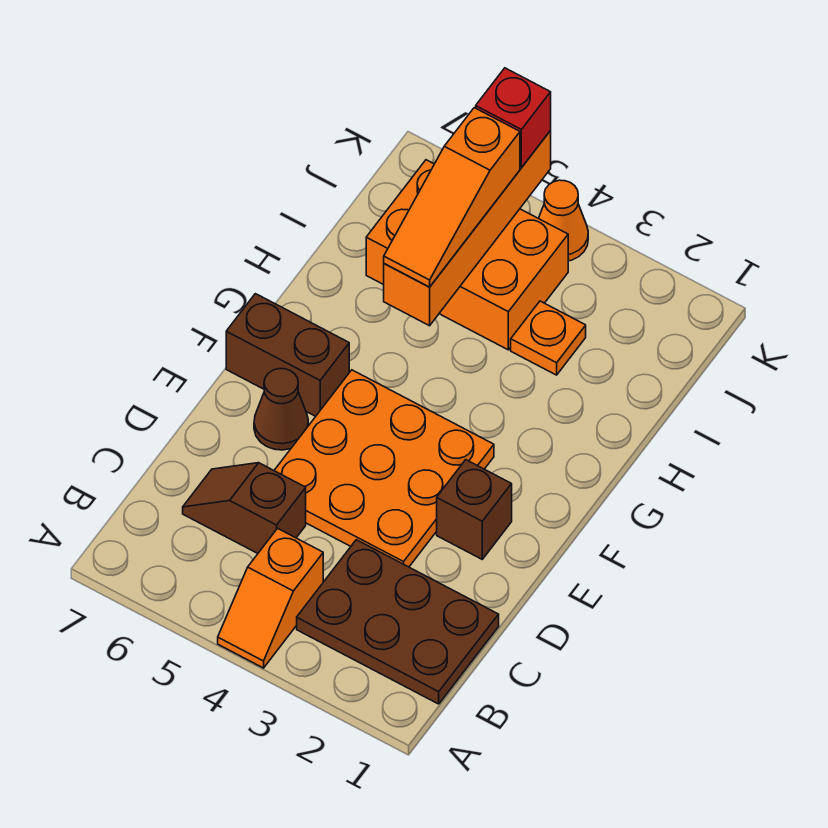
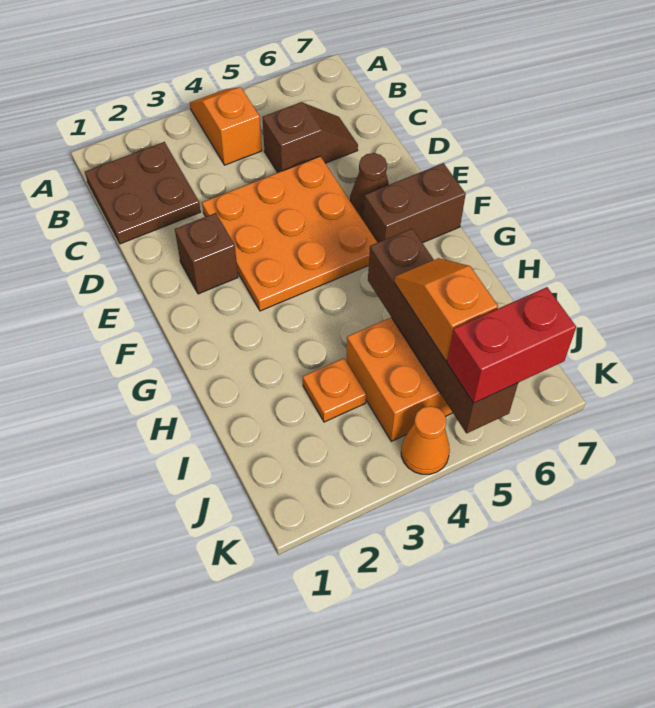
brown 2x3 plate [297,540,499,704] -> brown 2x2 plate [85,142,201,244]
orange 1x4 brick [384,131,551,326] -> brown 1x4 brick [368,229,518,433]
orange 1x3 slope [384,108,520,287] -> orange 1x2 slope [395,258,498,361]
red 1x1 brick [476,68,551,168] -> red 1x2 brick [447,287,576,403]

